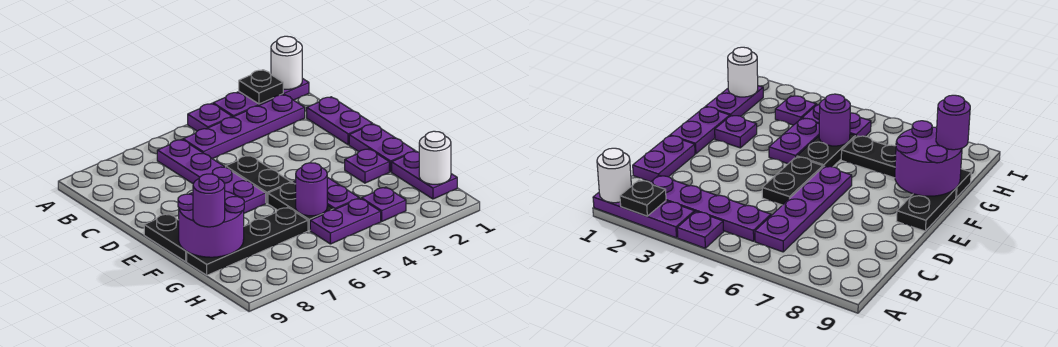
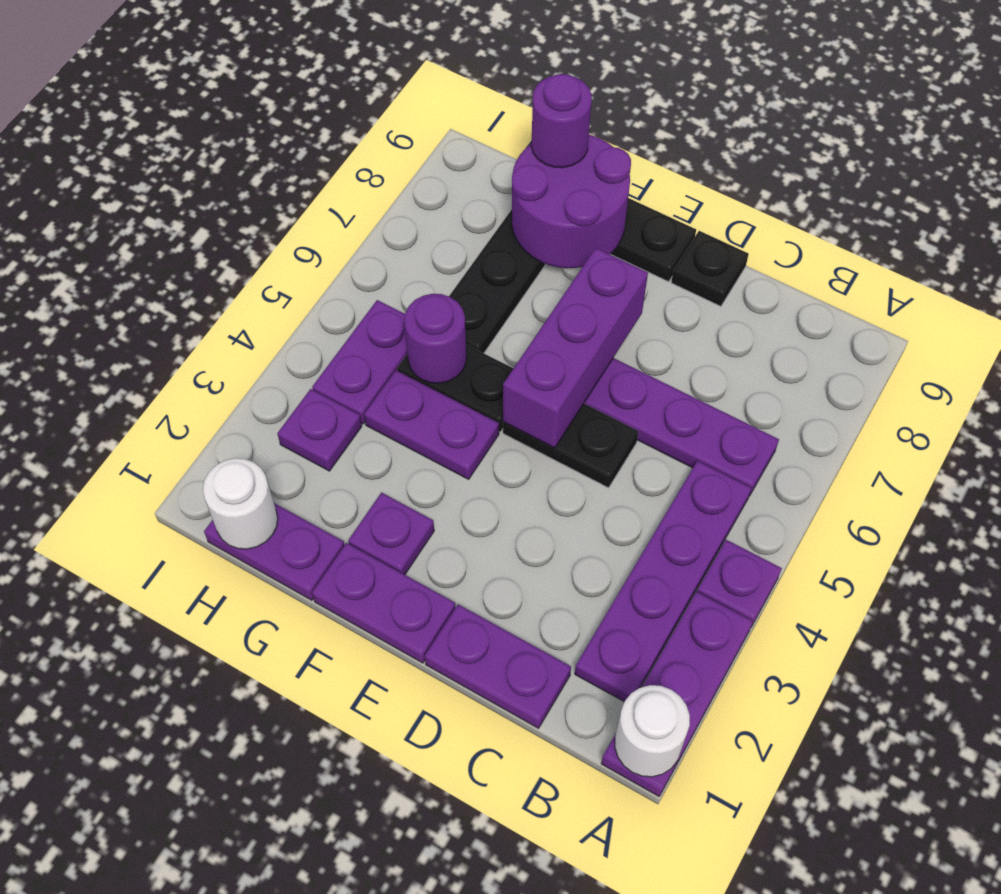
black 1x1 plate [239,70,283,104] -> black 1x1 plate moved to [671,231,749,306]
none -> purple 1x3 brick [503,248,648,448]

